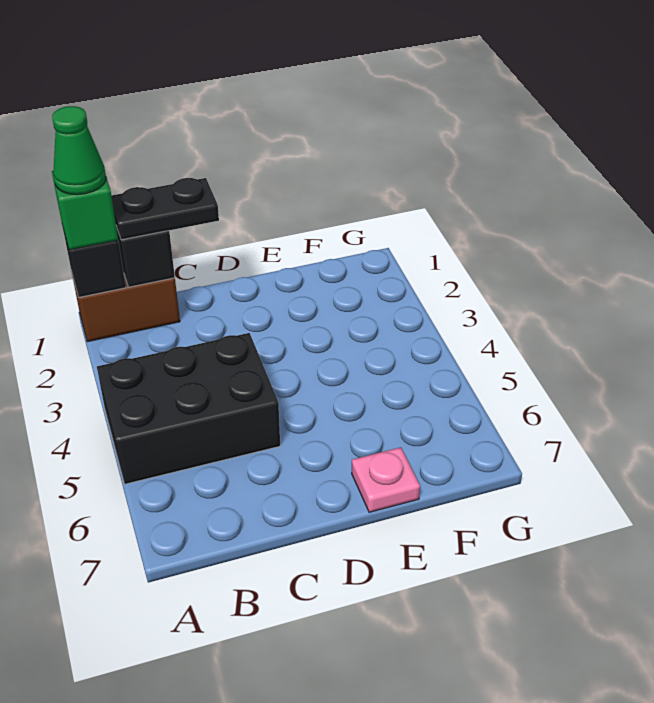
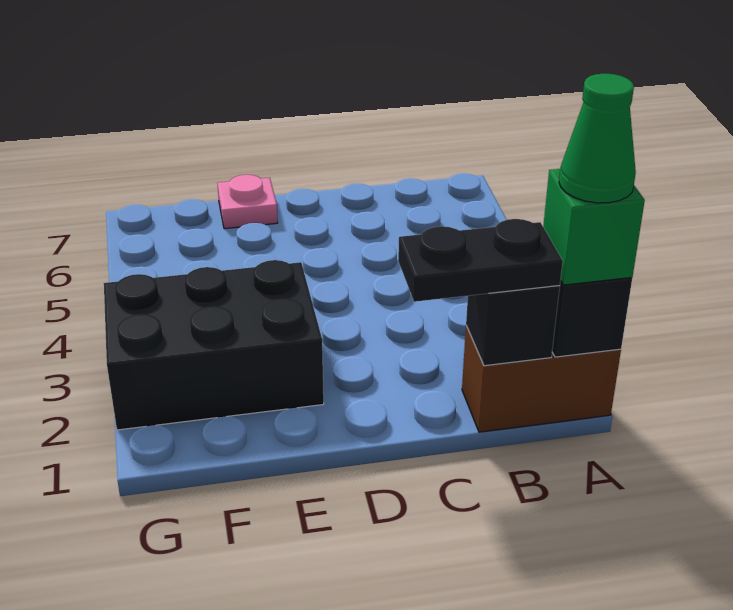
black 2x3 brick [97,333,280,484] -> black 2x3 brick moved to [104,260,324,430]

